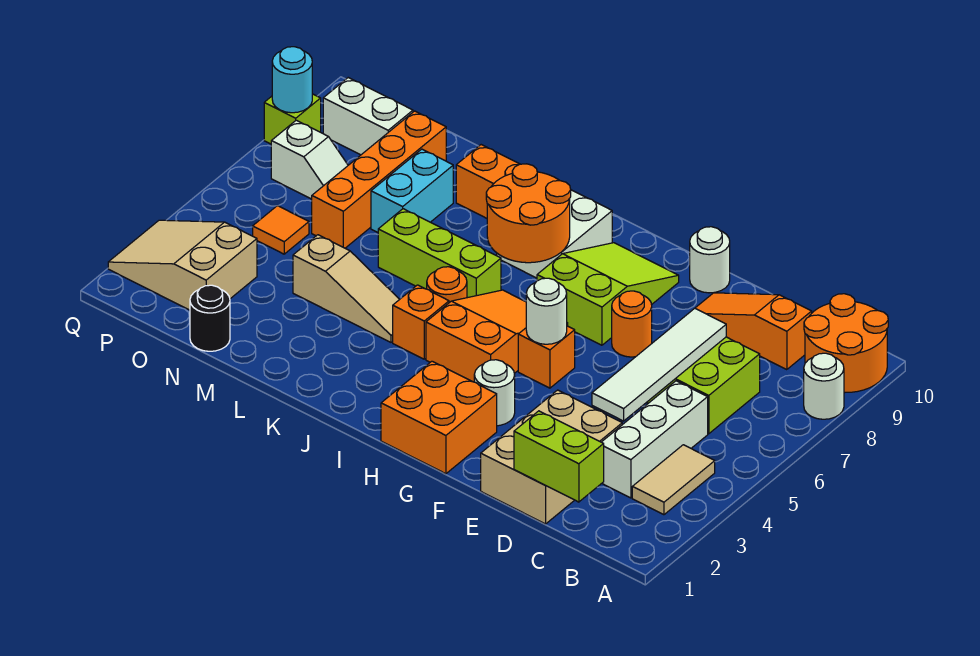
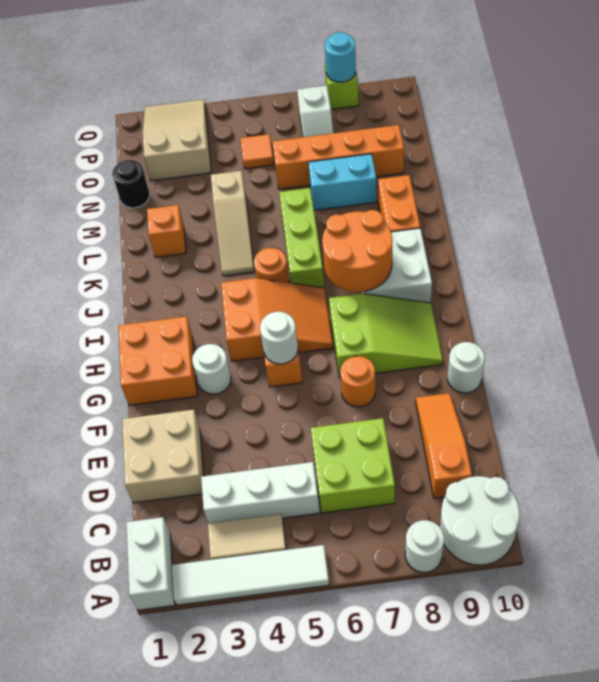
orange 2x2 round brick [804,294,888,392] -> white 2x2 round brick [440,476,520,565]
lime 1x2 brick [514,411,604,502] -> none
tan 2x3 brick [481,390,622,524] -> tan 2x2 brick [122,410,204,503]
white 1x4 tile [592,308,726,421] -> white 1x4 tile moved to [172,545,329,605]
orange 1x1 brick [393,285,449,359] -> orange 1x1 brick moved to [147,205,186,257]
white 1x2 brick [323,78,413,155] -> white 1x2 brick moved to [126,517,175,610]

